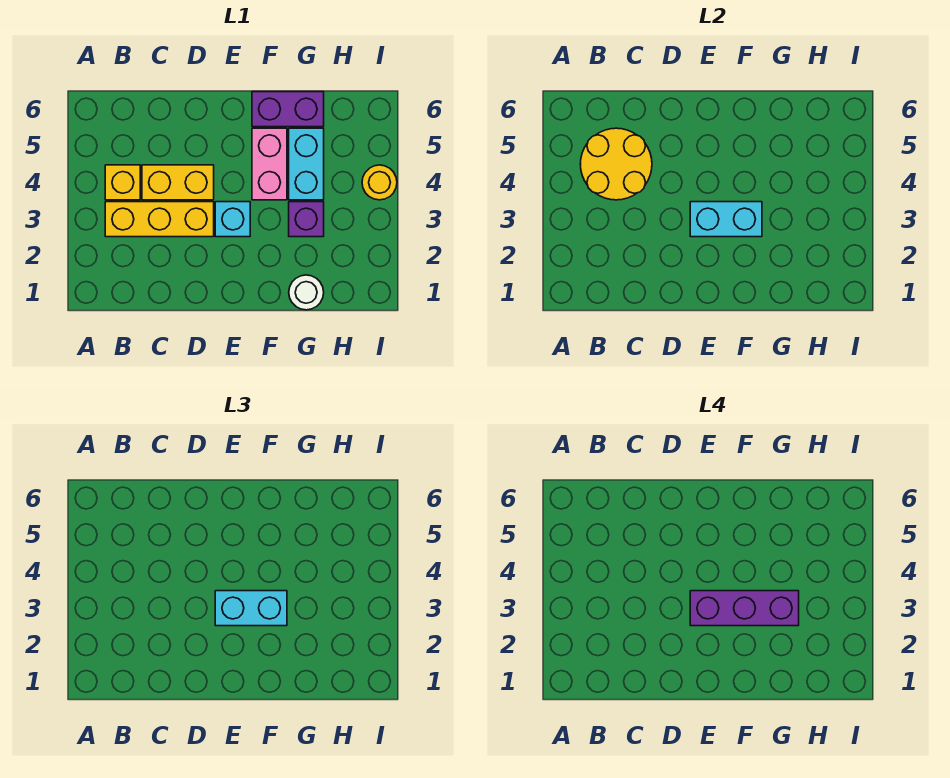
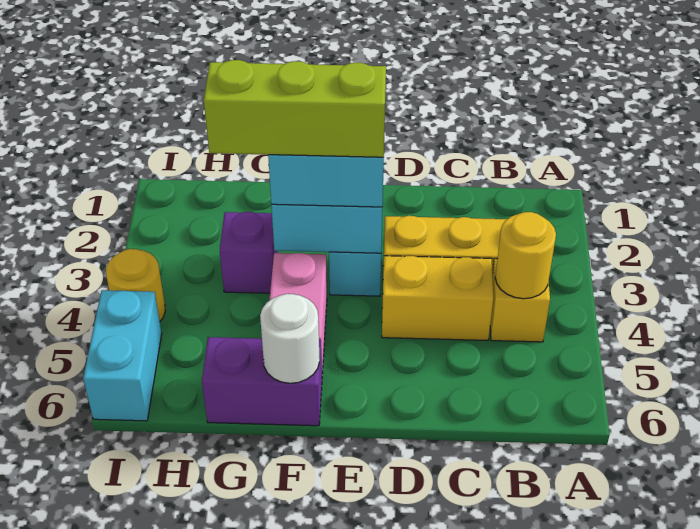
yellow 2x2 round brick [580,128,652,200] -> yellow 1x1 round brick [495,212,556,299]
purple 1x3 brick [690,591,799,626] -> lime 1x3 brick [204,60,386,157]
white 1x1 round brick [289,275,324,310] -> white 1x1 round brick moved to [260,294,320,383]
cyan 1x2 brick [289,128,324,200] -> cyan 1x2 brick moved to [83,290,162,421]

